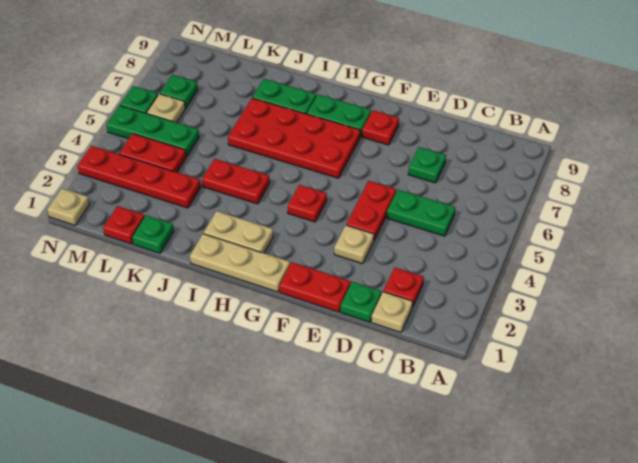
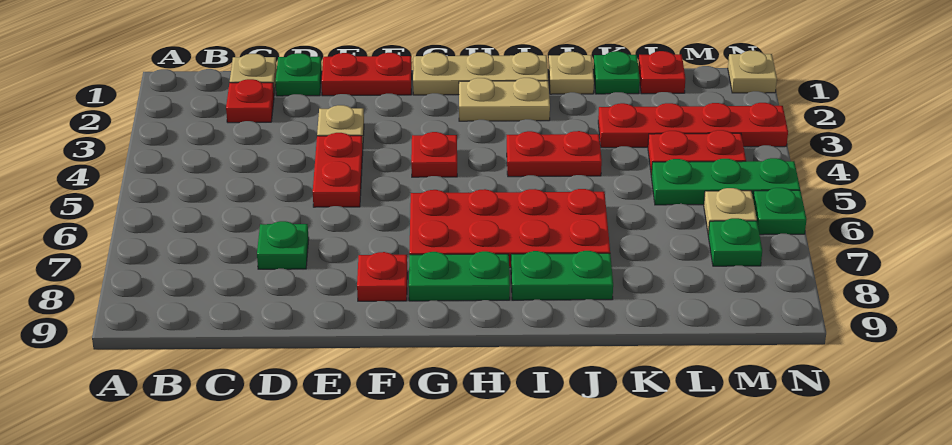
green 1x2 plate [387,190,455,236] -> none
none -> tan 1x1 plate [548,52,594,94]

